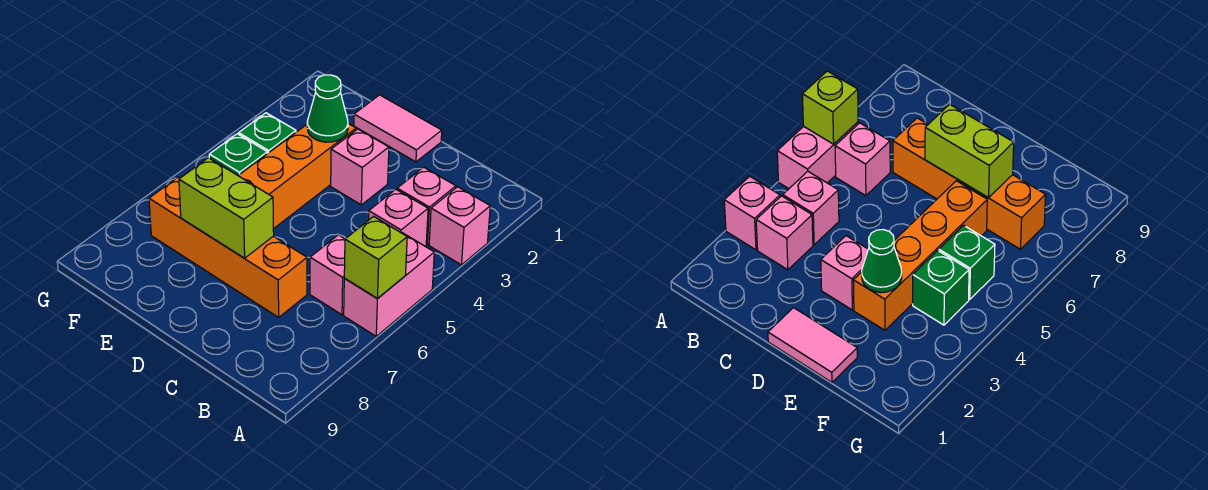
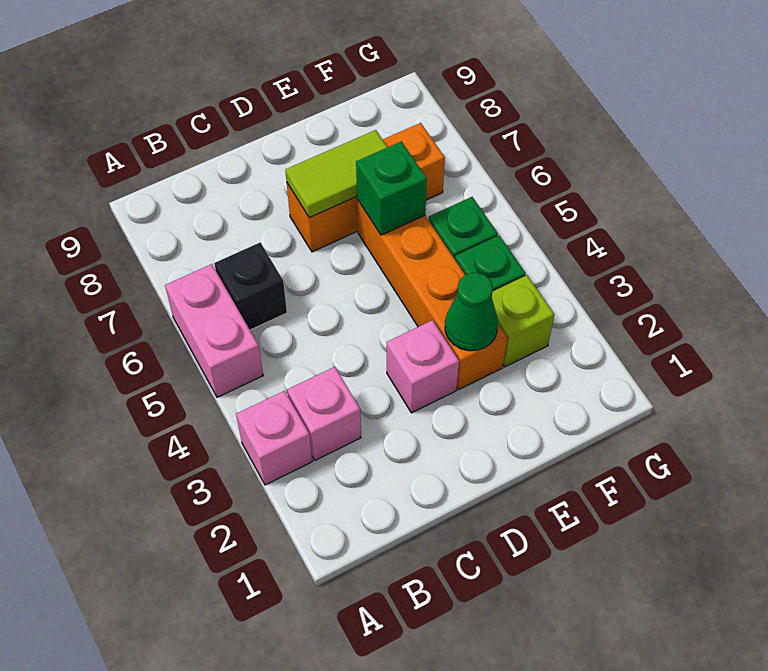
lime 1x1 brick [344,216,407,299] -> lime 1x1 brick moved to [492,275,554,367]
pink 1x1 brick [369,189,428,246] -> none
pink 1x1 brick [310,235,345,315] -> black 1x1 brick [214,243,287,330]
orange 1x4 brick [149,177,307,317] -> orange 1x3 brick [287,123,445,252]
pink 1x2 tile [354,95,442,162] -> none
lime 1x2 brick [179,158,274,258] -> lime 1x2 tile [285,130,387,218]
none -> green 1x1 brick [356,141,427,235]

